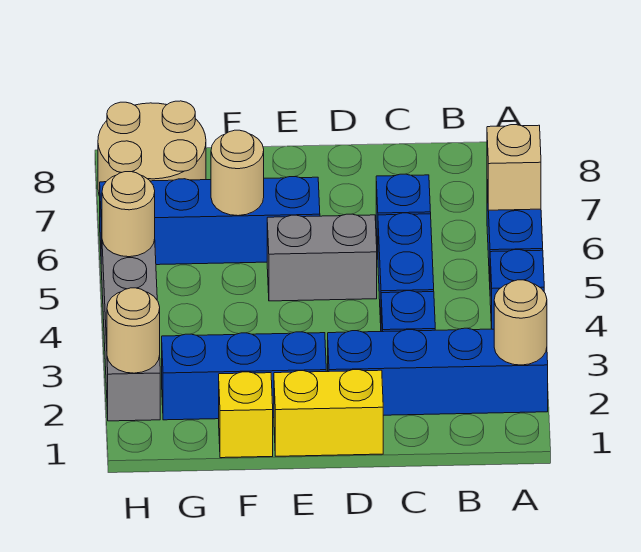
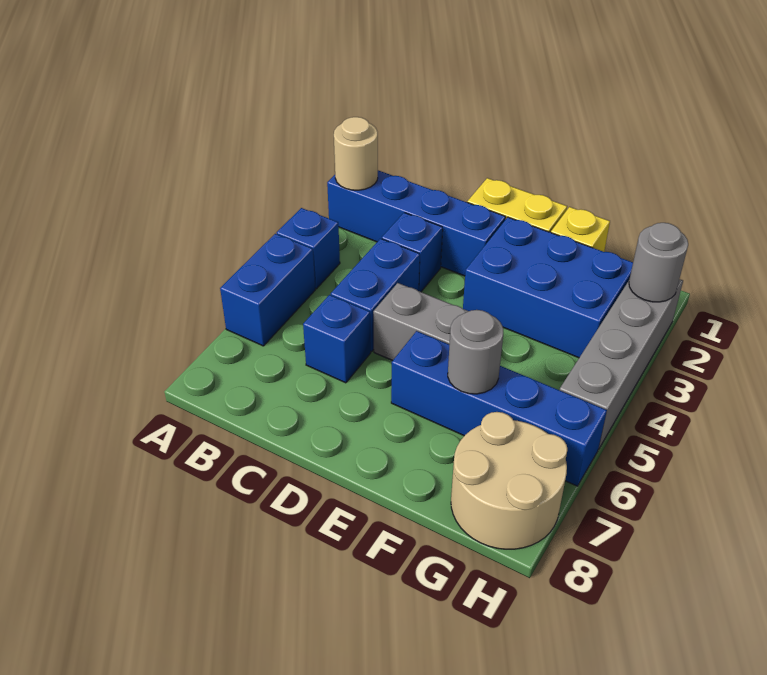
tan 1x1 brick [487,125,541,210] -> none
blue 1x3 brick [162,332,326,420] -> blue 2x3 brick [463,217,633,358]
tan 1x1 round brick [211,130,264,216] -> grey 1x1 round brick [448,310,503,394]
tan 1x1 round brick [107,288,160,373] -> grey 1x1 round brick [629,223,688,302]
tan 1x1 round brick [102,172,155,257] -> none

